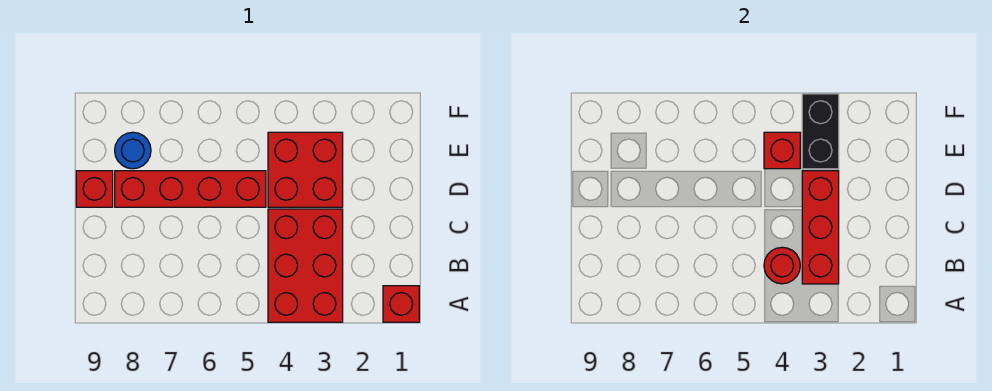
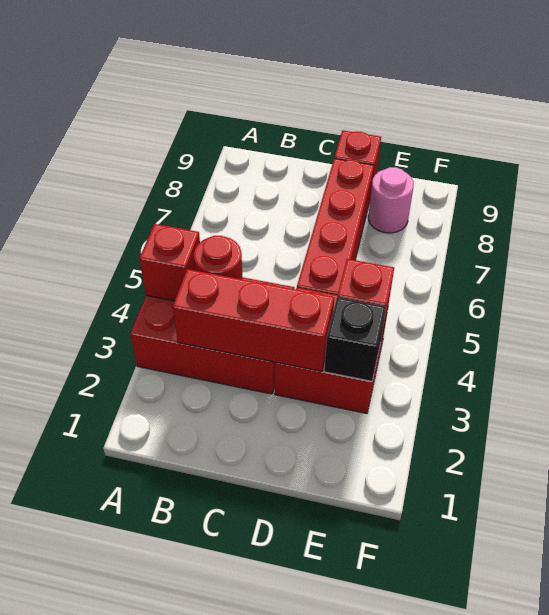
red 1x1 brick [383,286,419,322] -> red 1x1 brick moved to [139,224,200,301]
black 1x2 brick [802,94,839,169] -> black 1x1 brick [324,297,386,381]
blue 1x1 round brick [115,132,151,169] -> pink 1x1 round brick [368,167,414,233]

